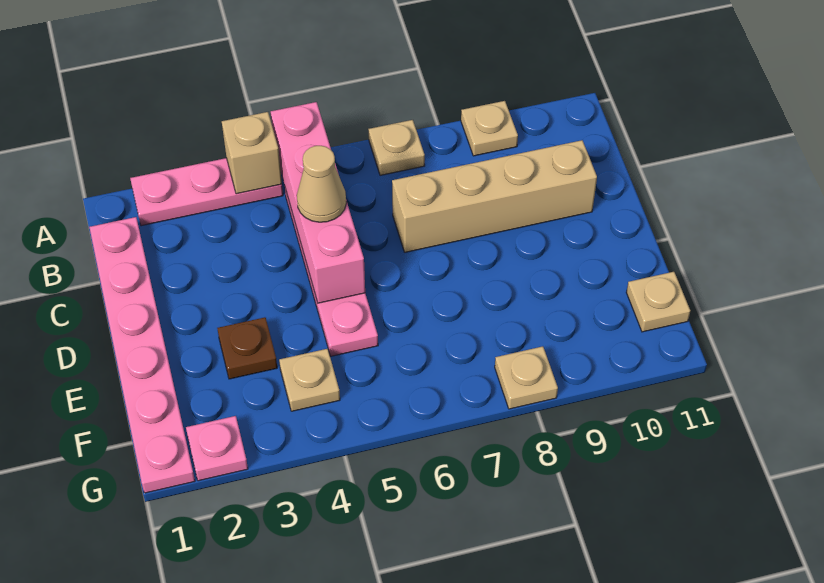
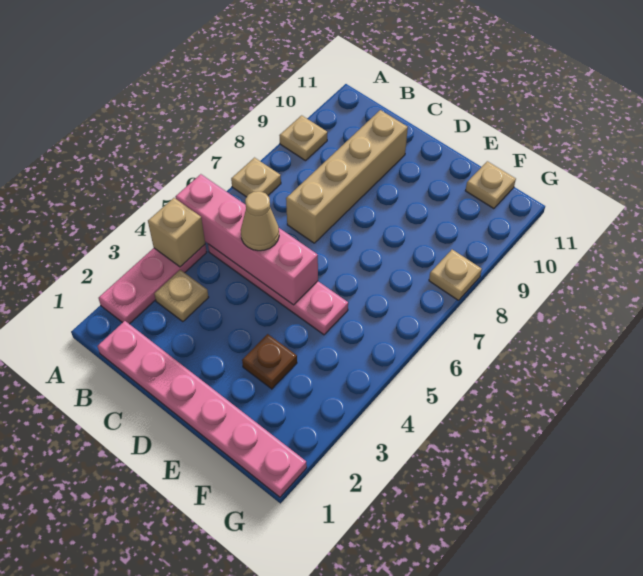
tan 1x1 plate [279,349,340,411] -> tan 1x1 plate moved to [154,270,209,322]
pink 1x1 plate [186,416,248,481] -> none

